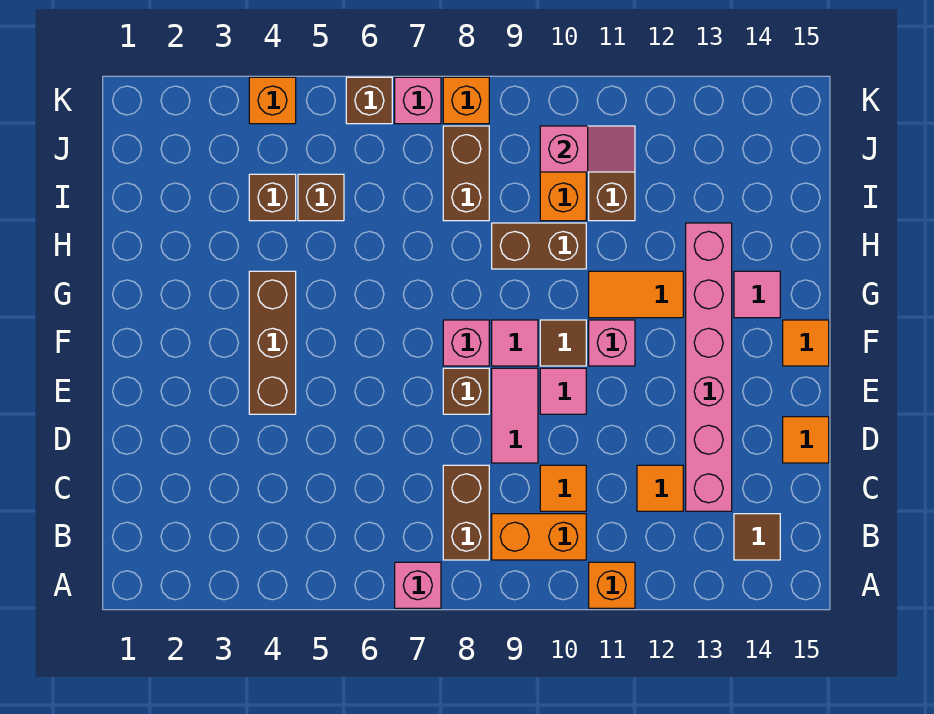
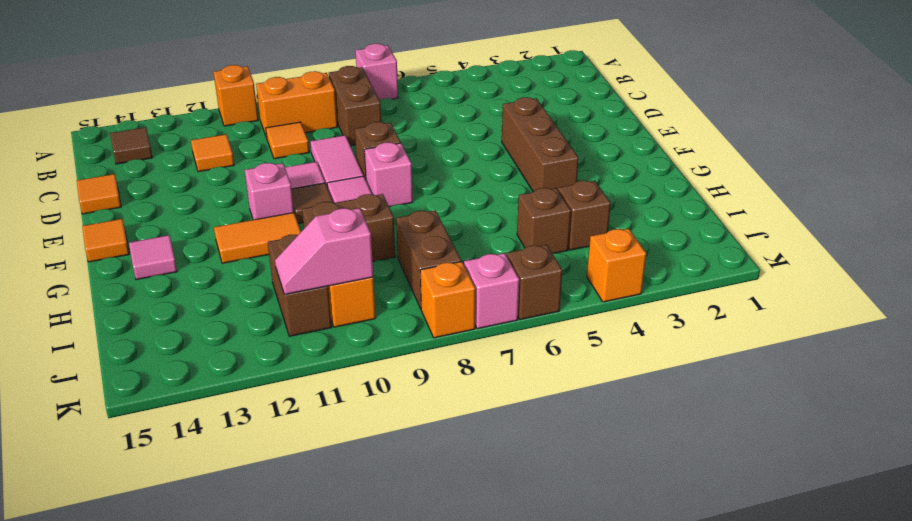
pink 1x6 brick [686,223,732,511] -> none

